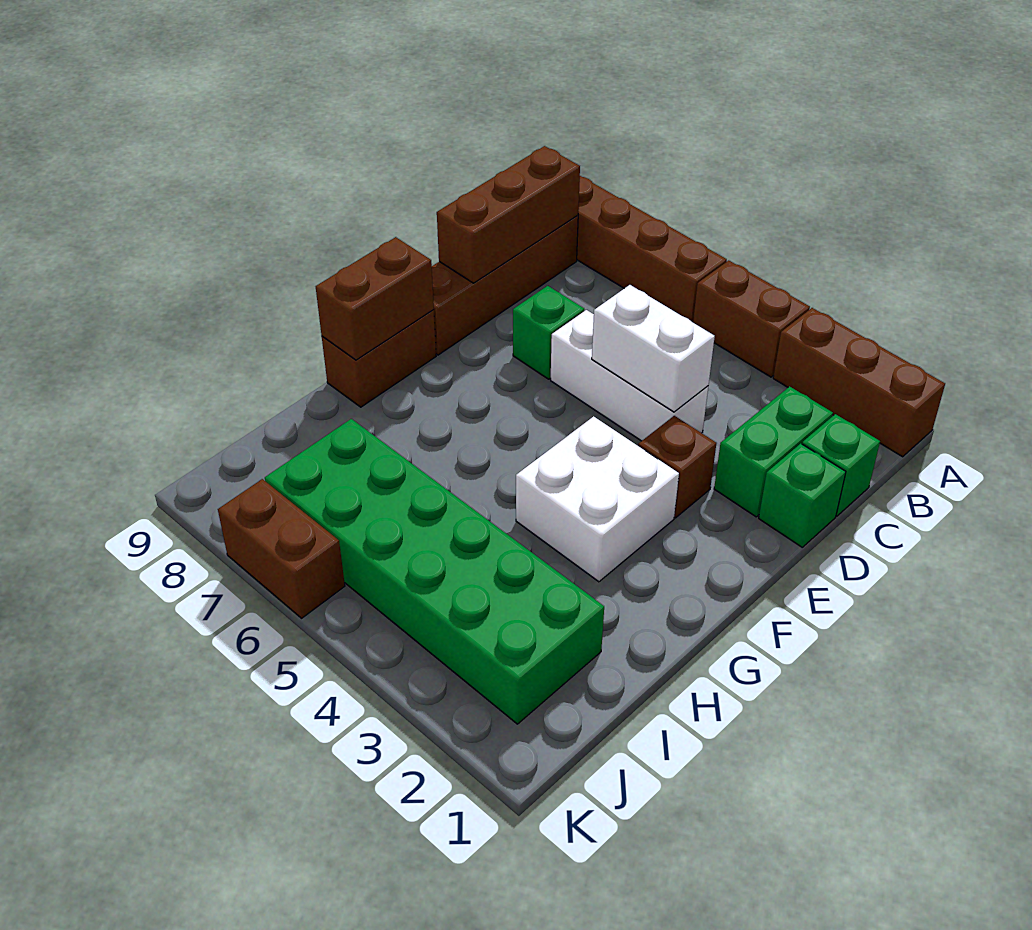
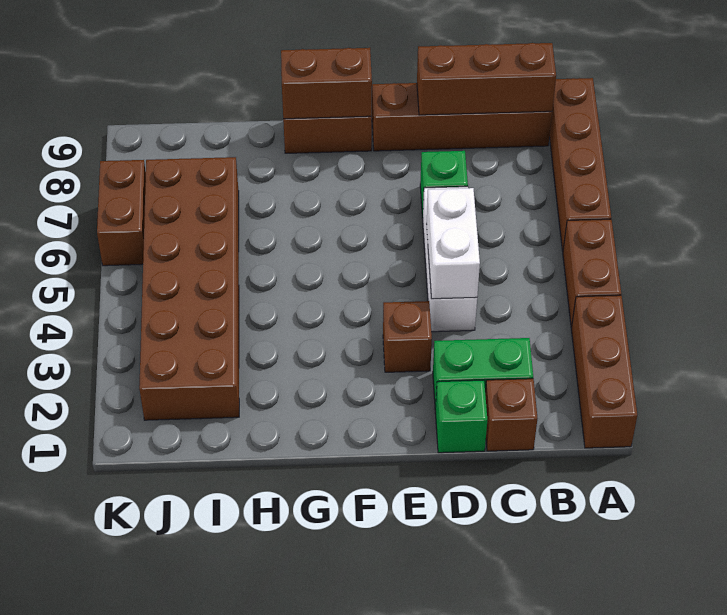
green 1x1 brick [802,414,880,516] -> brown 1x1 brick [485,379,537,451]
white 2x2 brick [516,416,679,582] -> none
green 2x6 brick [265,419,604,724] -> brown 2x6 brick [139,157,239,420]

